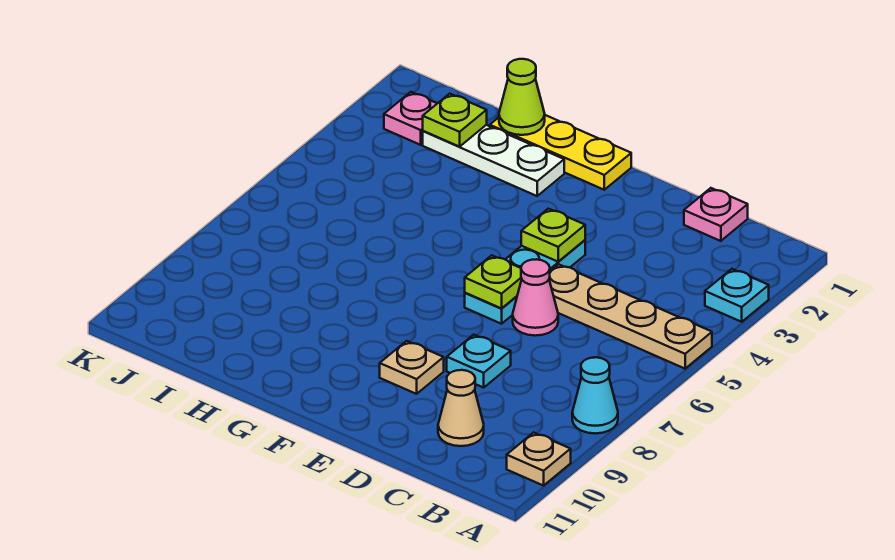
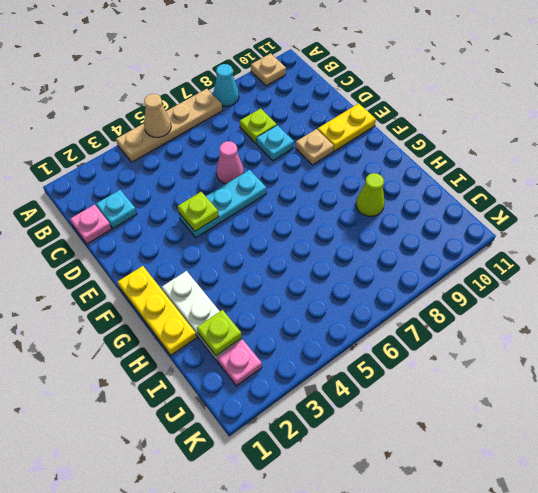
cyan 1x1 plate [705,269,769,322] -> cyan 1x1 plate moved to [96,190,137,228]
tan 1x4 plate [549,264,712,369] -> tan 1x4 plate turned to [116,89,222,162]
tan 1x1 cone [438,370,484,446] -> tan 1x1 cone moved to [144,94,171,138]
lime 1x1 plate [465,255,522,308] -> lime 1x1 plate moved to [240,108,277,143]
none -> yellow 1x2 plate [318,103,376,151]
lime 1x1 cone [499,59,545,135] -> lime 1x1 cone moved to [356,173,385,216]

